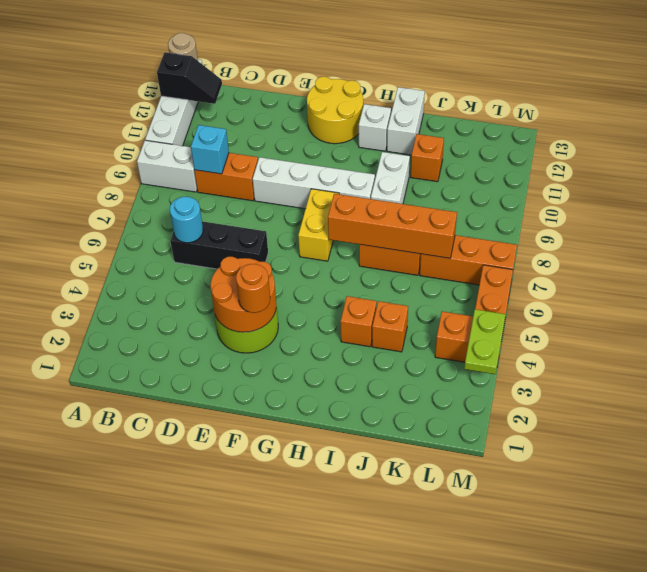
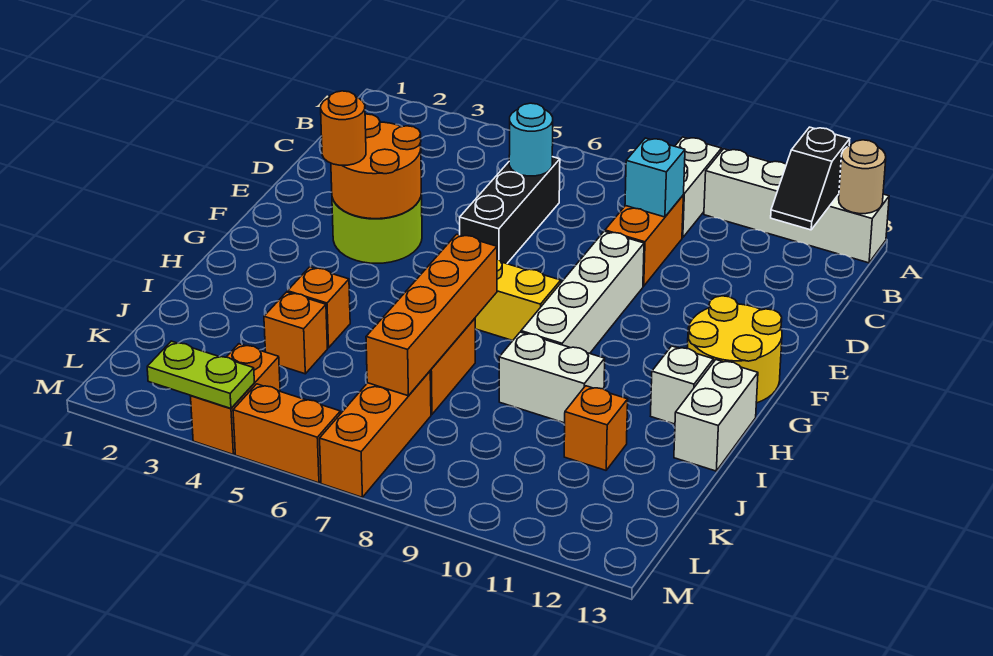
white 1x2 brick [387,87,425,155] -> white 1x2 brick turned to [674,360,758,471]

